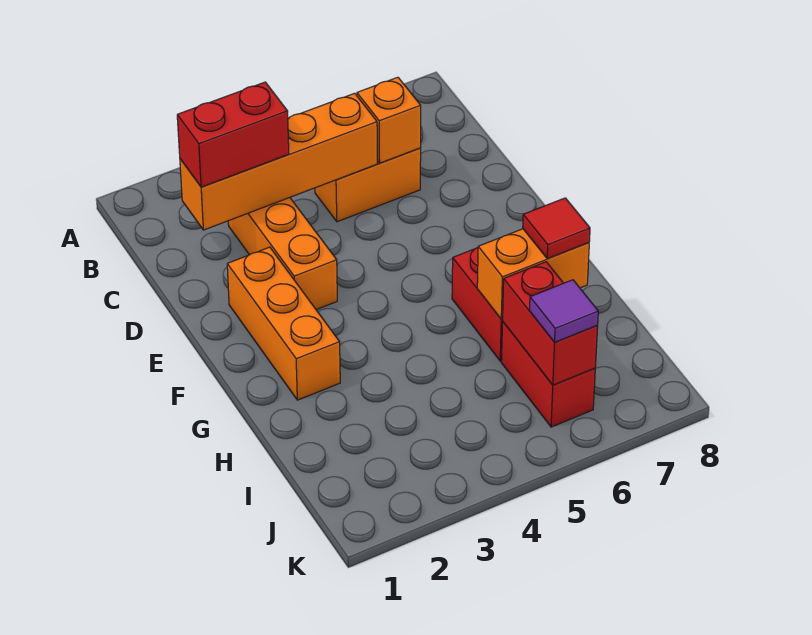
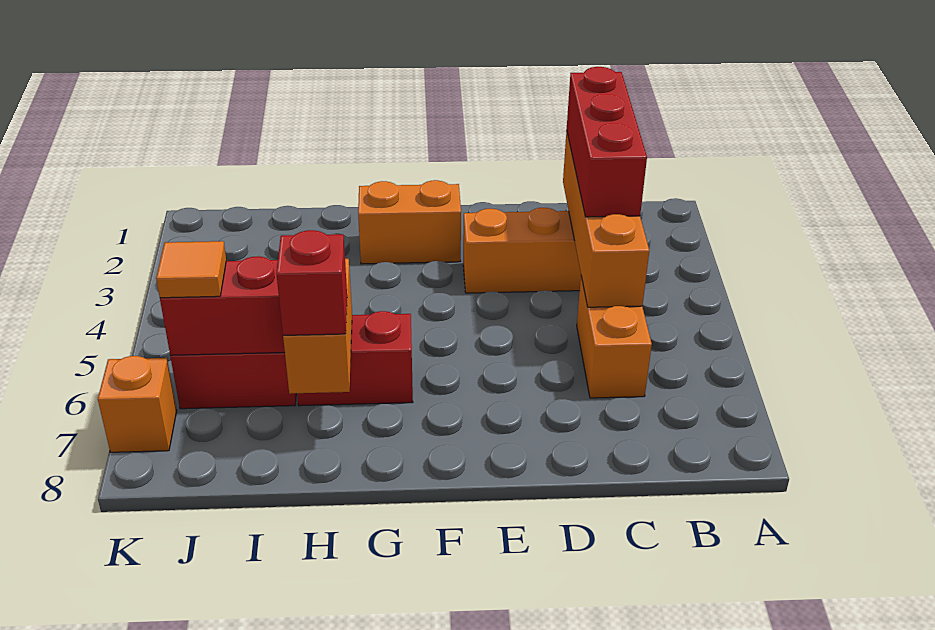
red 1x2 brick [177,82,289,187] -> red 1x3 brick [567,67,647,217]
orange 1x1 brick [357,77,421,163] -> orange 1x1 brick moved to [98,356,177,452]
orange 1x3 brick [227,247,340,400] -> orange 1x2 brick [358,180,461,264]
red 1x1 tile [523,198,590,259] -> red 1x1 brick [276,230,347,335]
purple 1x1 tile [530,280,598,342] -> orange 1x1 tile [156,241,226,298]

